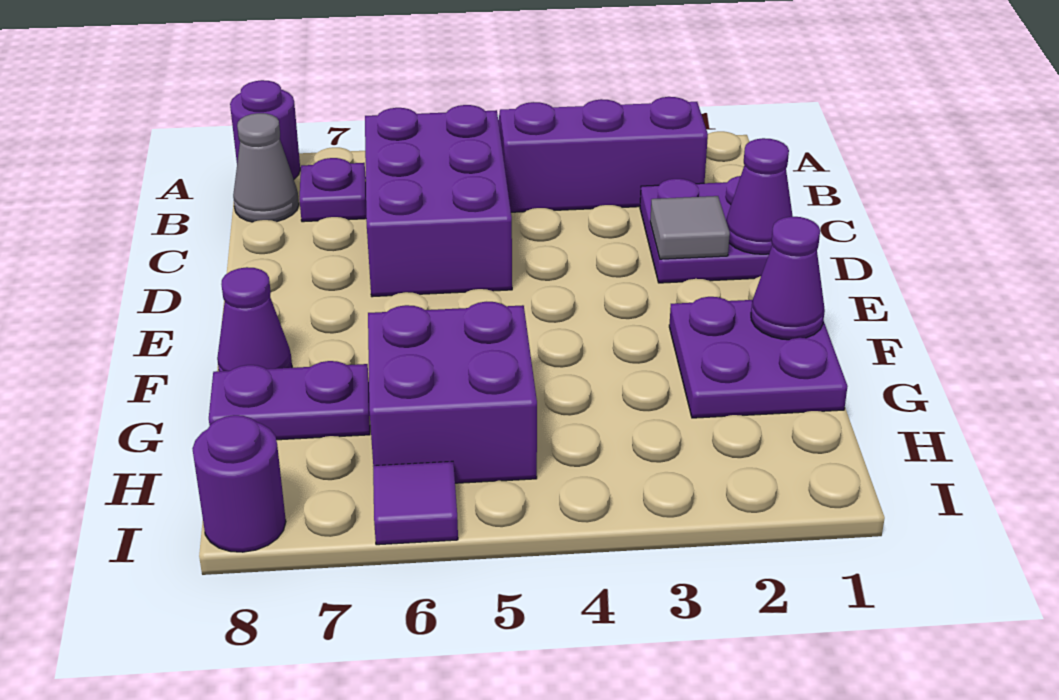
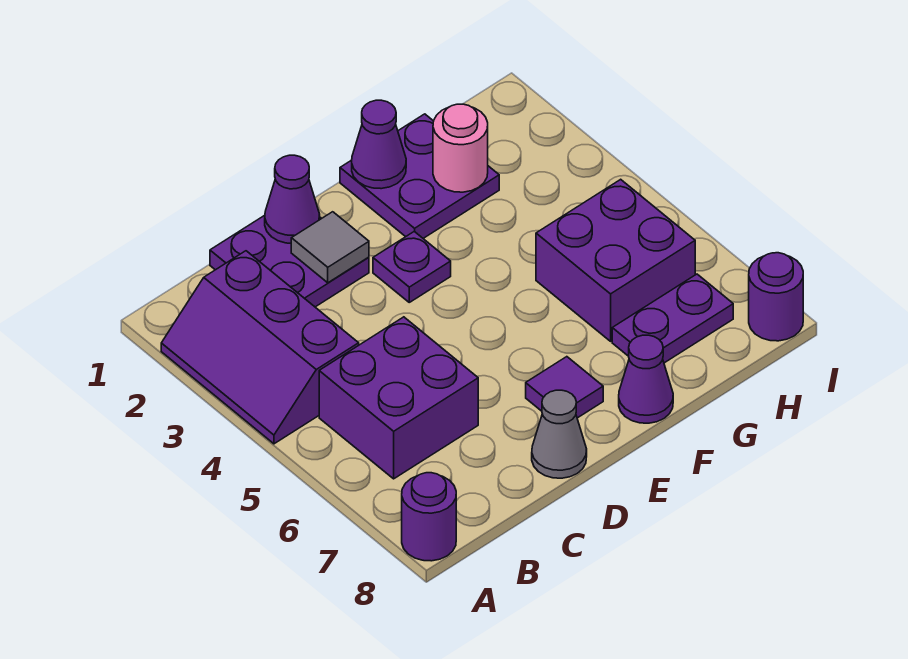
purple 2x3 brick [365,105,512,297] -> purple 2x2 brick [319,317,478,479]
purple 1x1 plate [300,158,366,222] -> purple 1x1 plate moved to [373,231,451,302]
grey 1x1 cone [233,113,299,222] -> grey 1x1 cone moved to [532,390,587,478]
none -> pink 1x1 round brick [433,104,488,192]
purple 1x2 plate [209,361,370,440] -> purple 1x2 plate turned to [612,274,733,363]
purple 1x1 tile [373,461,458,545] -> purple 1x1 tile moved to [526,357,603,418]

